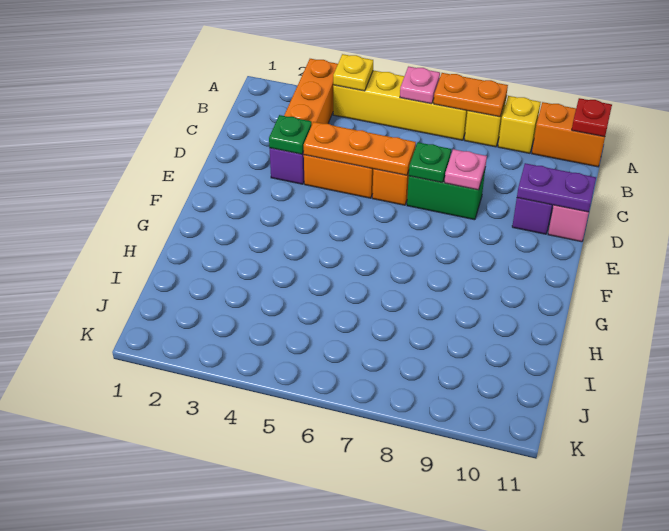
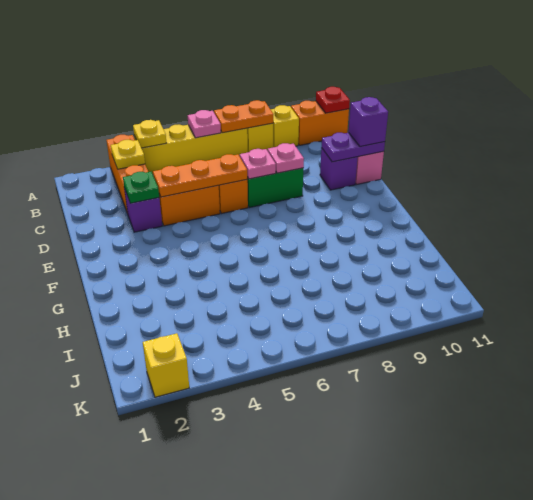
none -> yellow 1x1 plate [111,140,145,169]
green 1x1 plate [409,142,451,182] -> pink 1x1 plate [240,149,276,179]
none -> purple 1x1 brick [349,97,388,147]
none -> yellow 1x1 brick [143,333,189,397]

